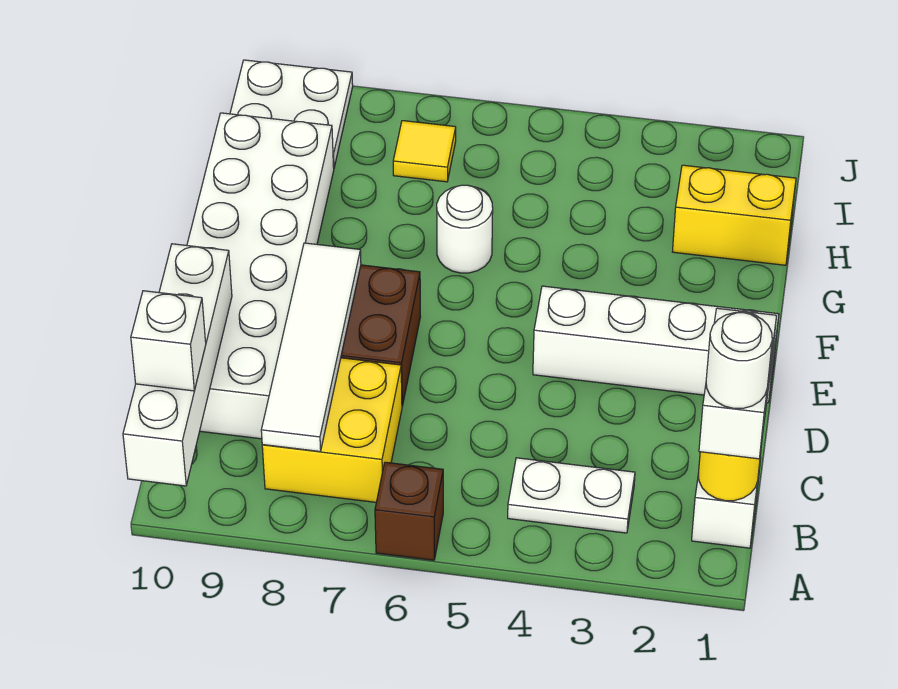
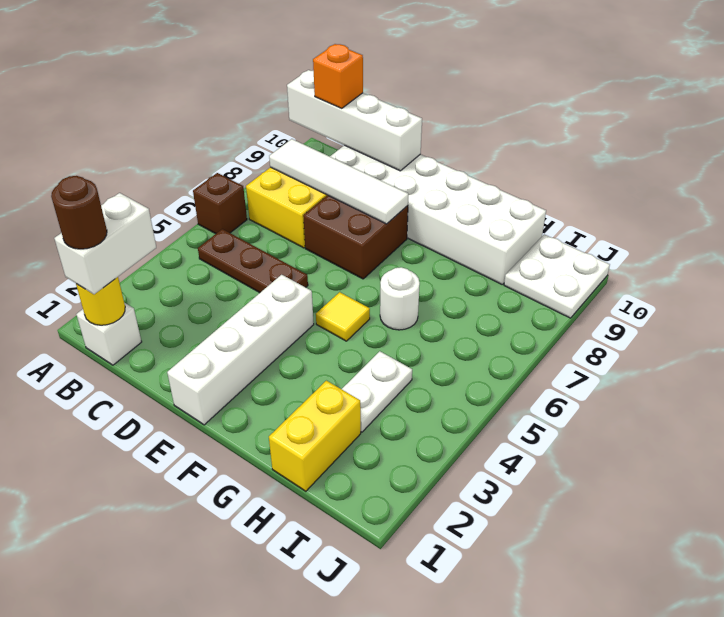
white 1x2 brick [699,308,776,459] -> white 1x2 brick turned to [54,193,156,294]
white 1x1 round brick [706,313,772,408] -> brown 1x1 round brick [51,176,107,249]
white 1x2 plate [508,458,635,533] -> white 1x2 plate moved to [342,351,412,432]
none -> brown 1x3 plate [198,229,308,293]
white 1x1 brick [131,291,206,391] -> orange 1x1 brick [313,44,363,108]
yellow 1x1 tile [393,121,456,182] -> yellow 1x1 tile moved to [316,292,370,341]

